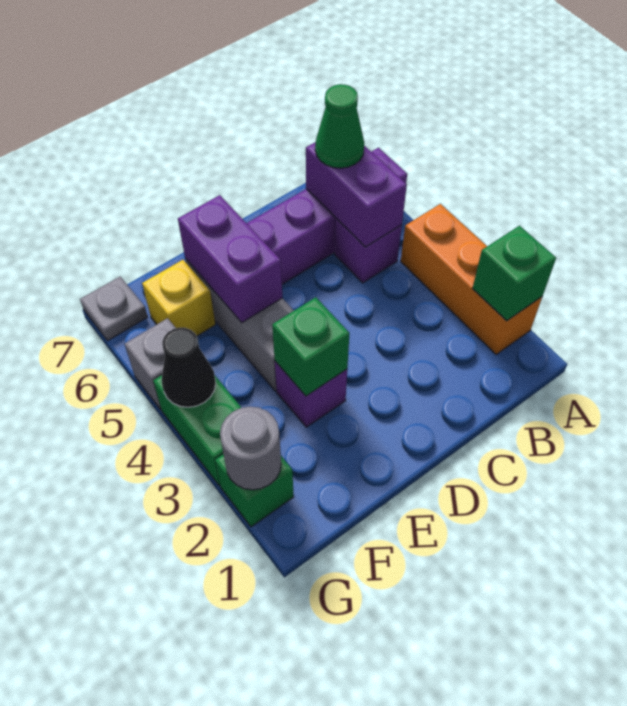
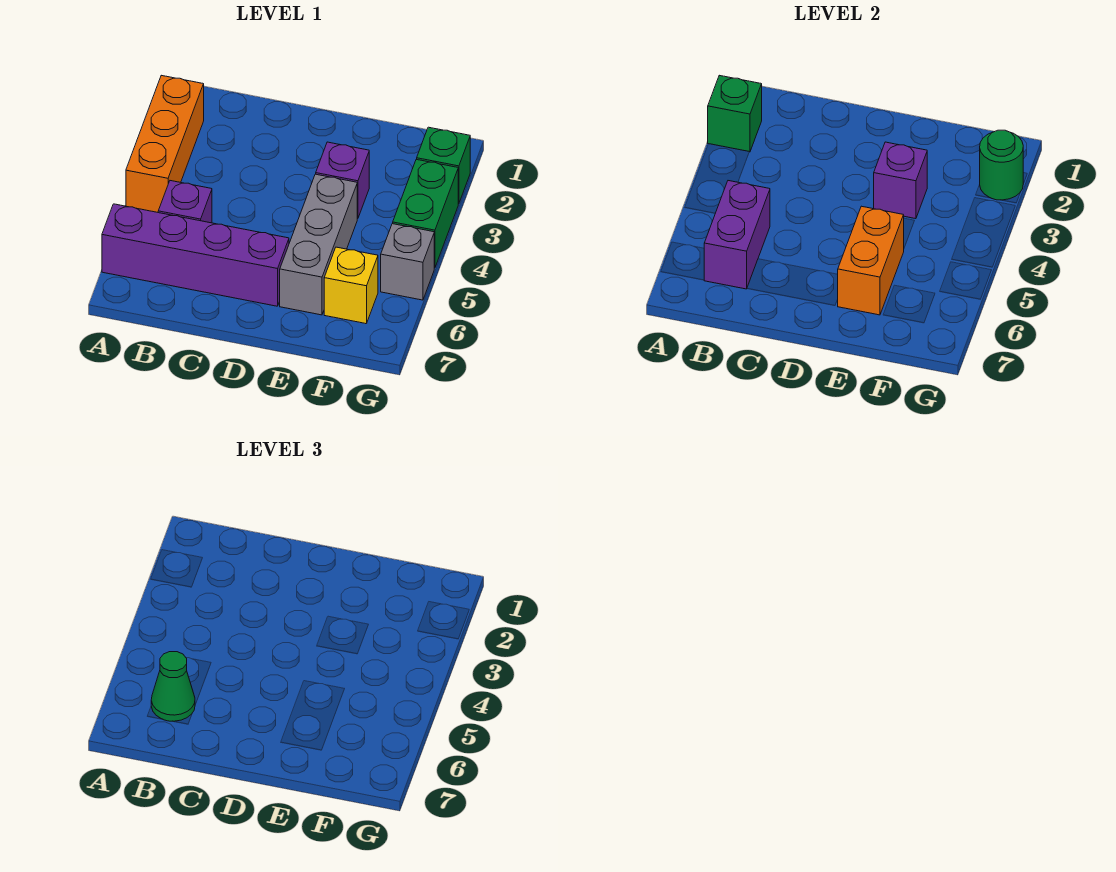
green 1x1 brick [272,297,349,396] -> purple 1x1 brick [874,142,927,219]
purple 1x2 brick [178,195,282,323] -> orange 1x2 brick [838,206,904,315]
grey 1x1 round brick [220,407,281,490] -> green 1x1 round brick [980,130,1023,200]
black 1x1 cone [162,328,216,407] -> none
grey 1x1 plate [80,277,148,341] -> none

